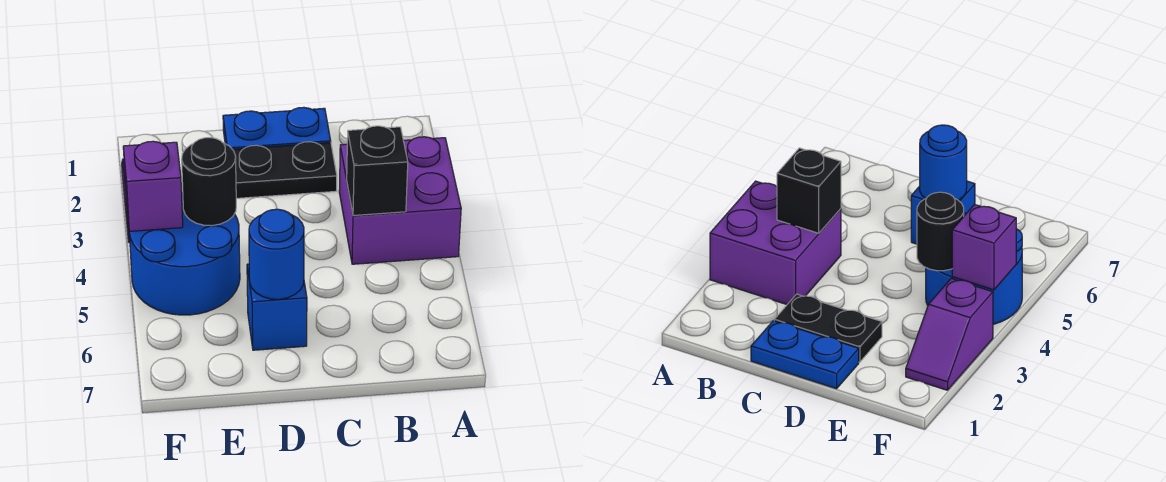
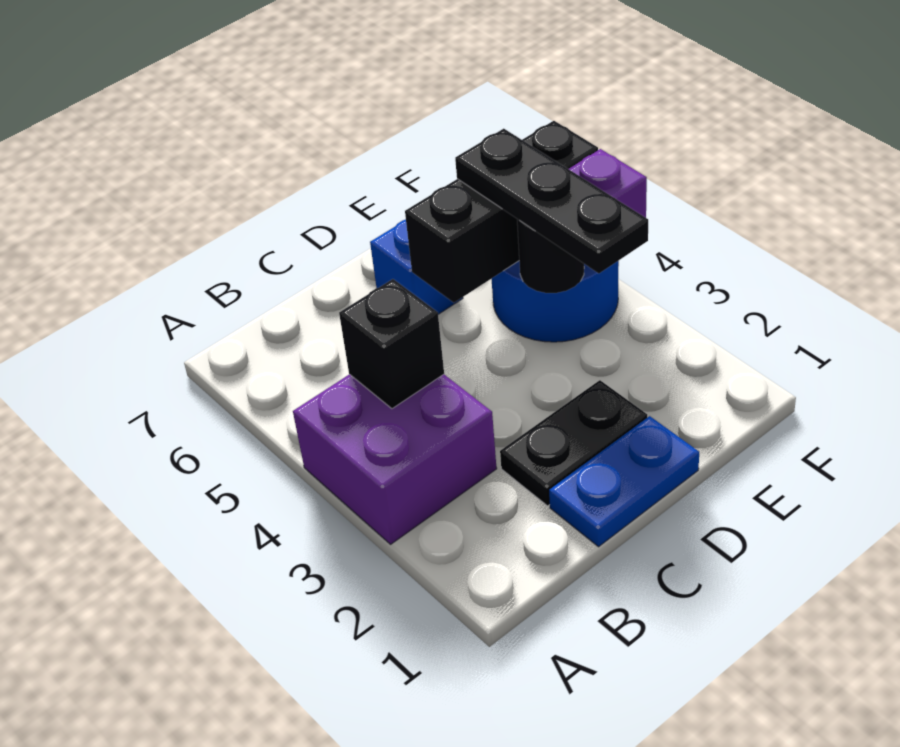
none -> black 1x3 brick [405,121,598,303]
blue 1x1 round brick [249,209,304,299] -> none
none -> black 1x3 plate [455,129,648,273]
purple 1x2 slope [906,278,993,390] -> none

